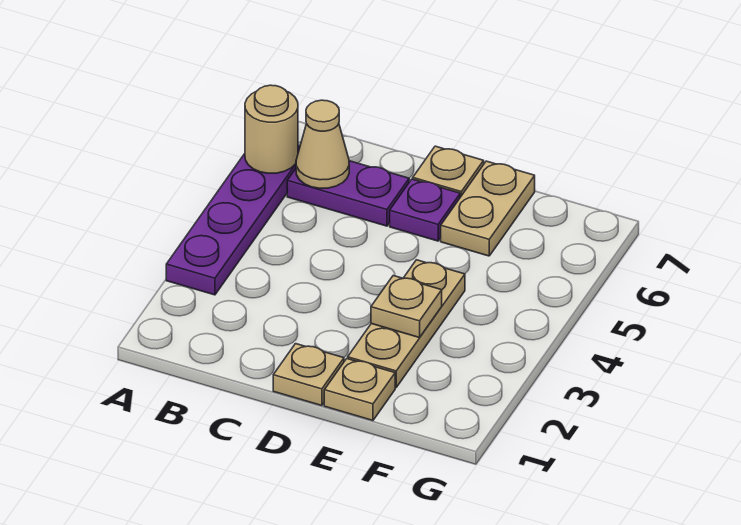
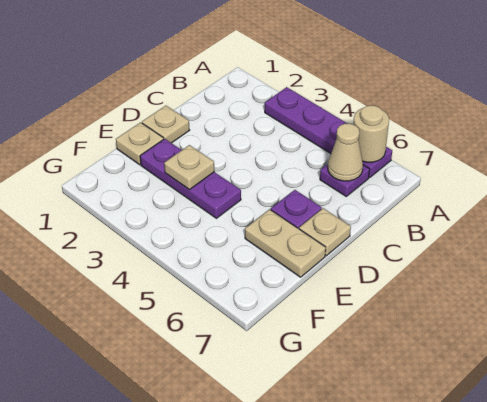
purple 1x2 plate [287,161,409,226] -> purple 1x1 plate [320,164,370,196]
tan 1x3 plate [348,260,465,388] -> purple 1x3 plate [140,139,241,218]

